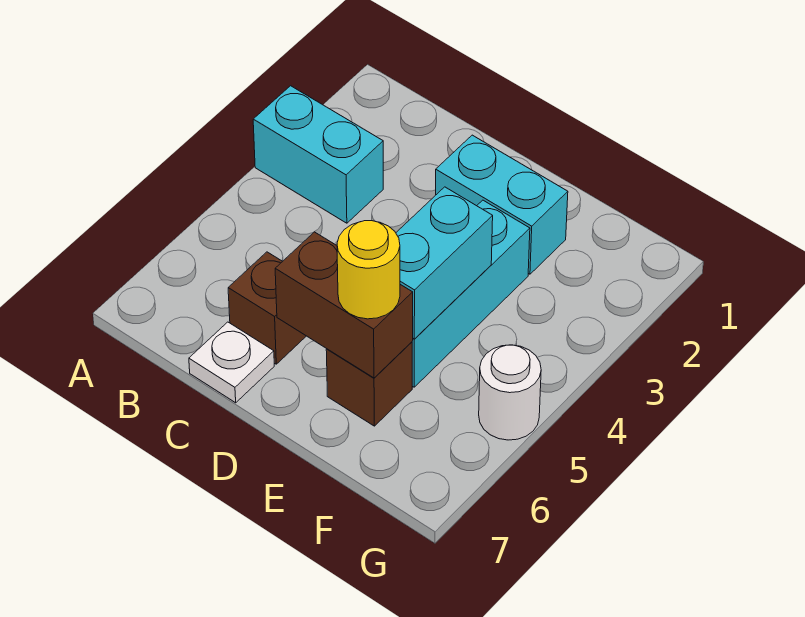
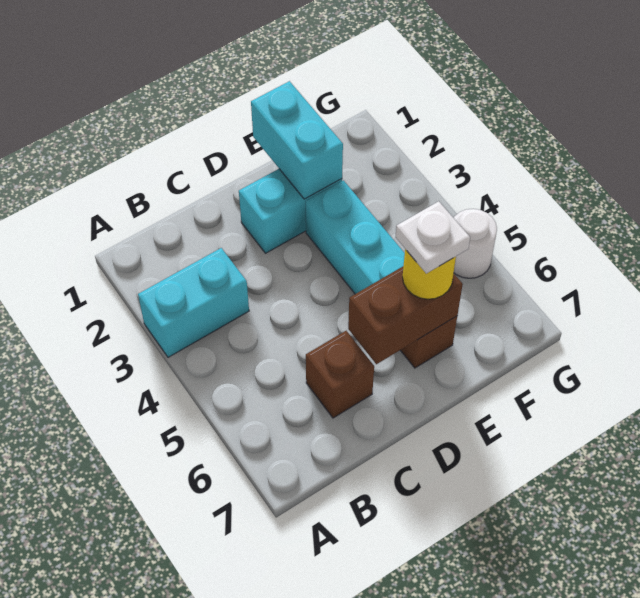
white 1x1 plate [189,322,274,403] -> white 1x1 plate moved to [396,201,470,273]
cyan 1x2 brick [396,187,493,339] -> cyan 1x2 brick moved to [251,81,343,199]

